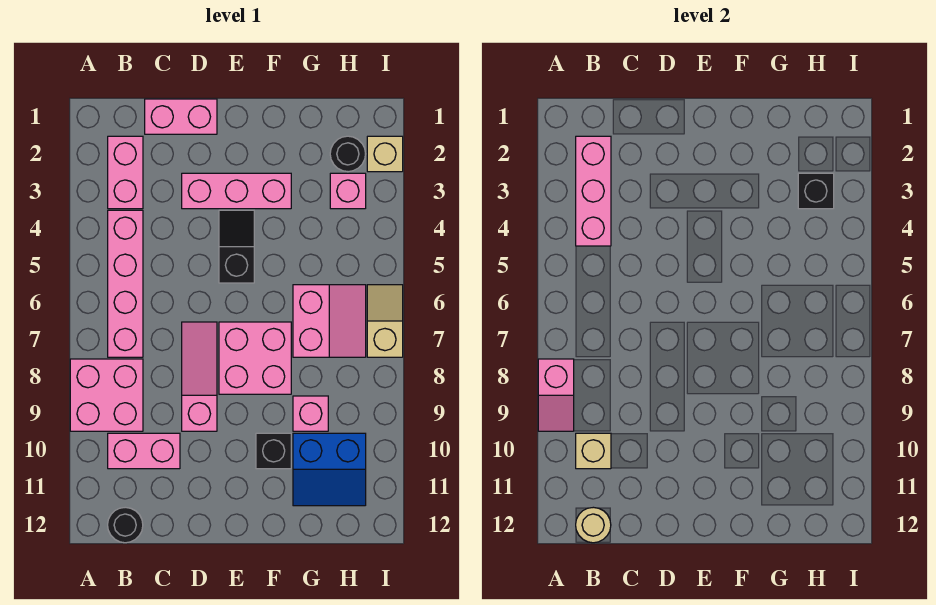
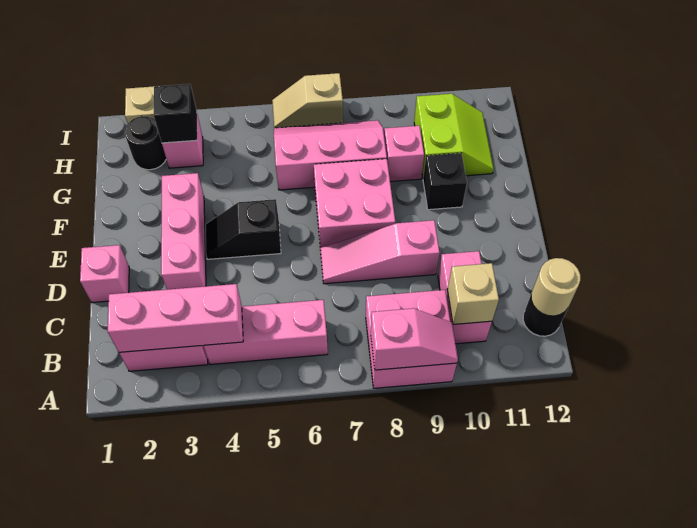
pink 1x4 brick [108,210,143,357] -> pink 1x3 brick [204,300,328,365]
pink 1x2 brick [145,99,217,134] -> pink 1x1 brick [80,245,129,303]
pink 2x2 slope [293,285,366,357] -> pink 2x3 slope [274,120,387,190]
blue 2x2 slope [293,433,366,506] -> lime 2x2 slope [414,94,494,177]

